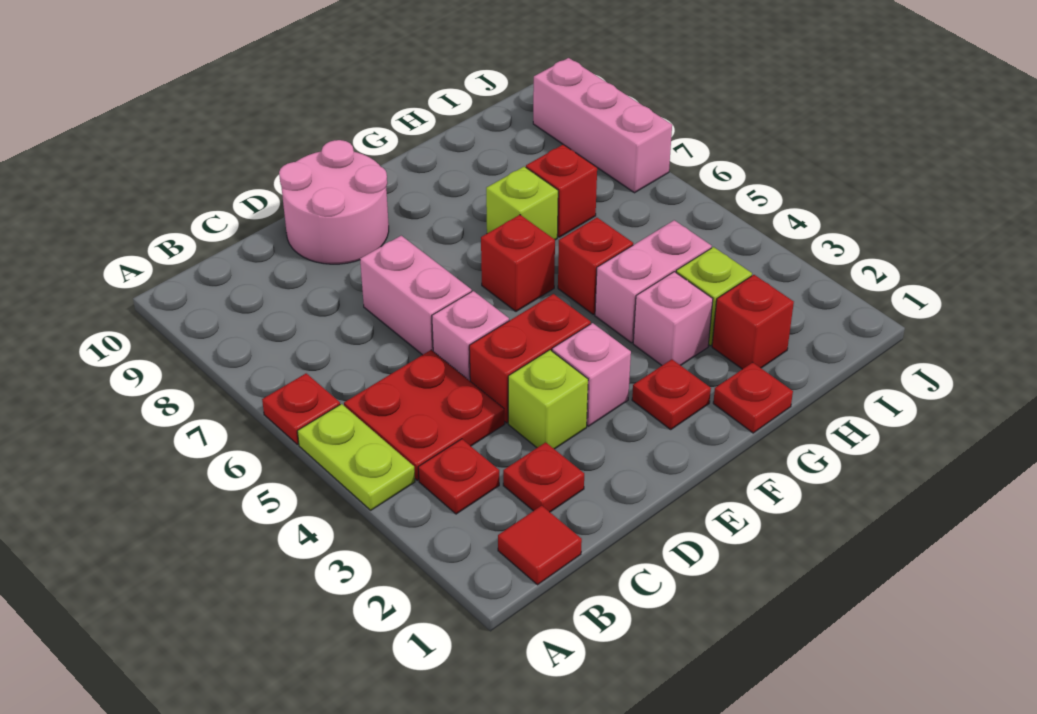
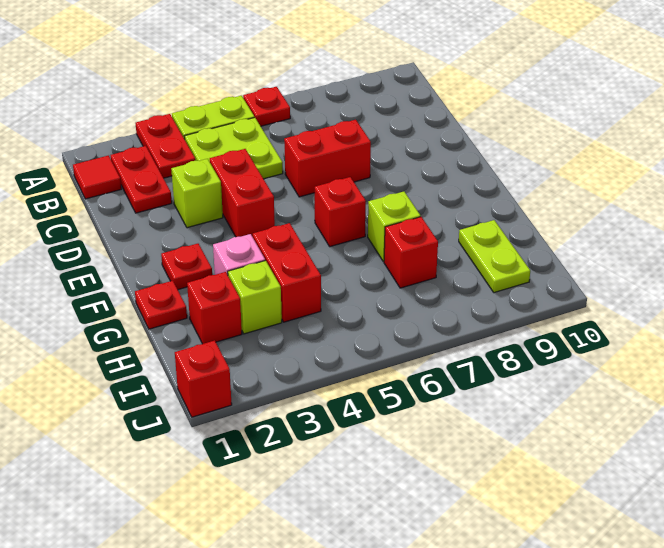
red 1x1 plate [418,439,499,514] -> red 1x2 plate [135,114,195,178]
red 2x2 plate [344,350,505,480] -> lime 2x2 plate [185,117,283,179]
red 1x1 plate [503,442,584,512] -> red 1x2 plate [111,146,172,213]
pink 1x1 brick [432,291,509,381] -> none
pink 1x2 brick [360,236,472,355] -> red 1x2 brick [284,120,371,197]
pink 2x2 round brick [279,140,389,264] -> none
pink 1x1 brick [552,323,631,426] -> none
pink 1x2 brick [595,220,712,343] -> red 1x2 brick [253,223,321,322]
red 1x1 brick [558,218,633,314] -> red 1x1 brick moved to [175,340,232,417]
none -> lime 1x2 plate [459,220,530,293]
pink 1x3 brick [533,58,672,193] -> none

